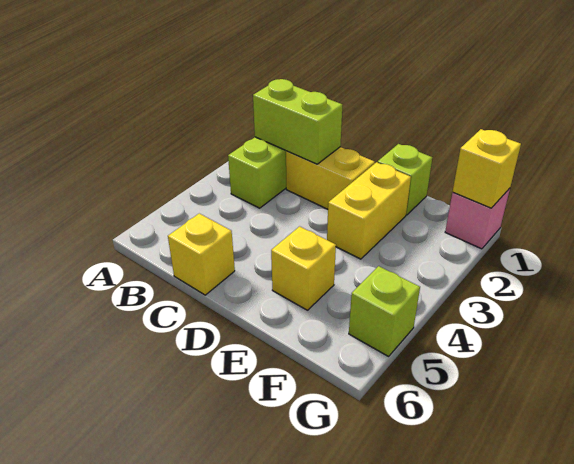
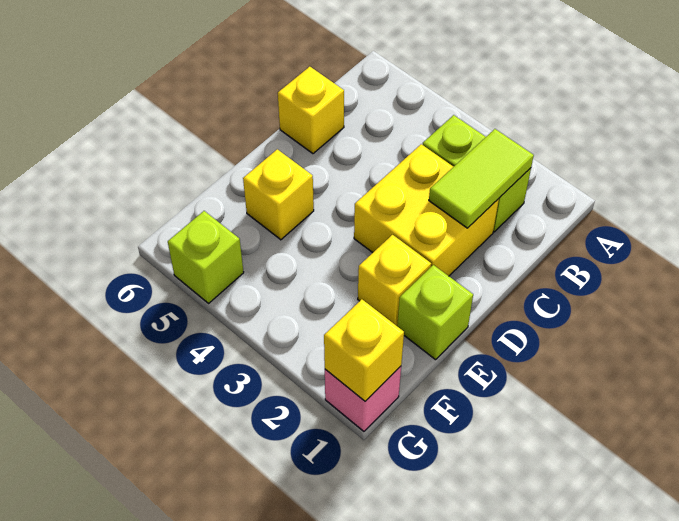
lime 1x2 brick [253,79,342,164] -> lime 1x2 tile [429,129,534,228]
yellow 1x2 brick [286,147,375,209] -> yellow 2x2 brick [354,144,499,276]
yellow 1x2 brick [327,162,411,259] -> yellow 1x1 brick [358,235,431,326]

